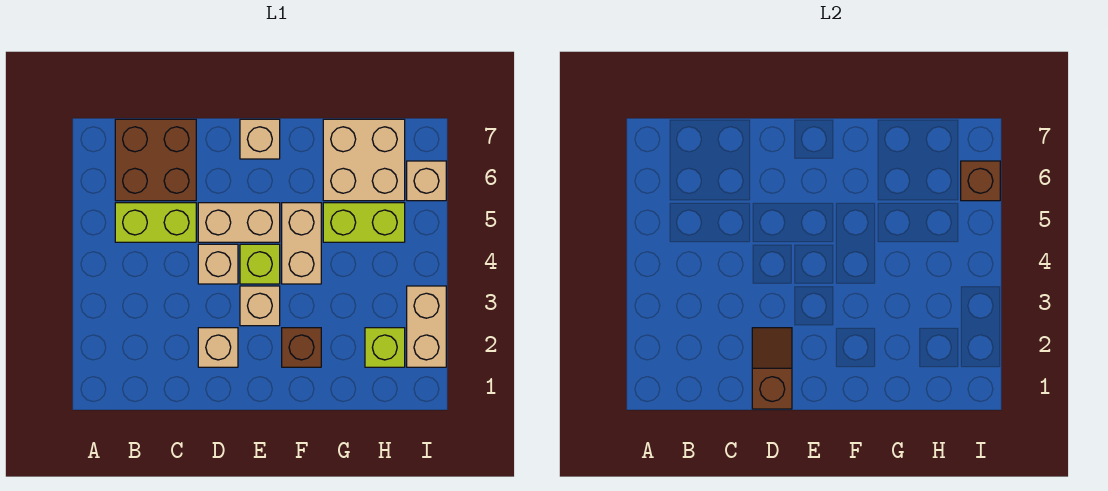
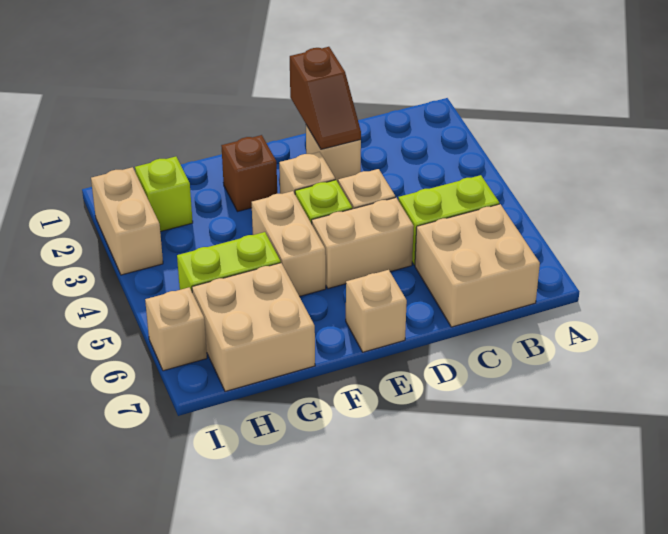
brown 2x2 brick [115,119,196,201] -> tan 2x2 brick [415,204,540,327]
brown 1x1 brick [961,161,1000,201] -> none

